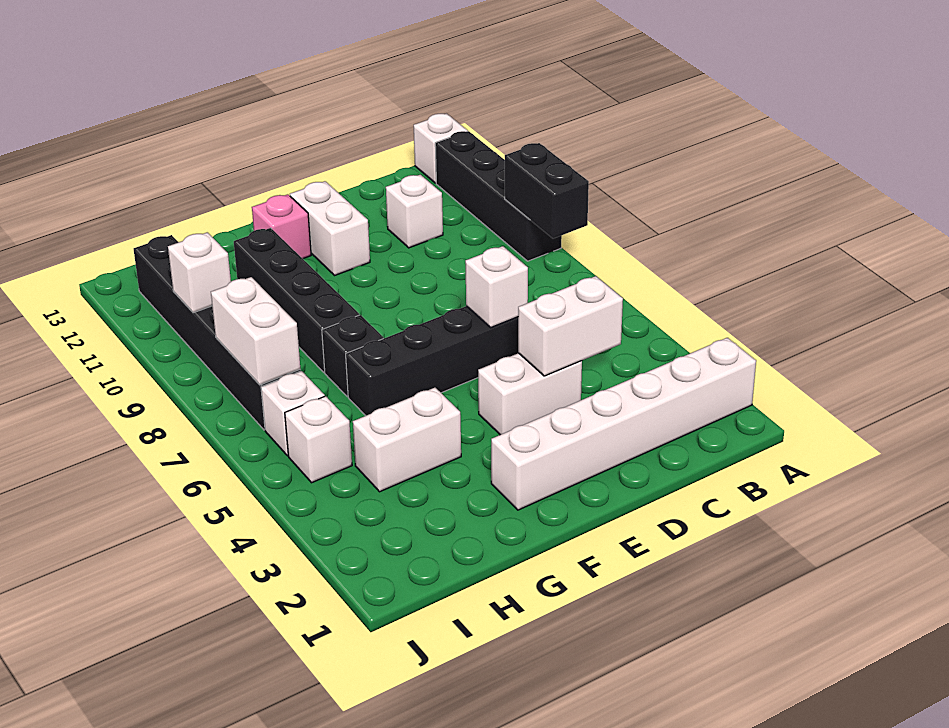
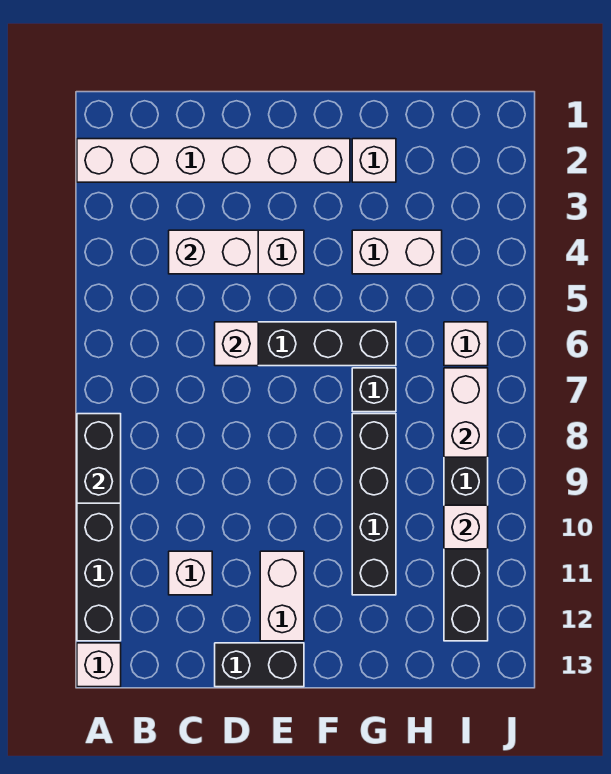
none -> black 1x2 brick [215,643,304,687]
pink 1x1 brick [252,194,311,259] -> none
white 1x1 brick [285,396,352,483] -> white 1x1 brick moved to [352,139,396,182]

